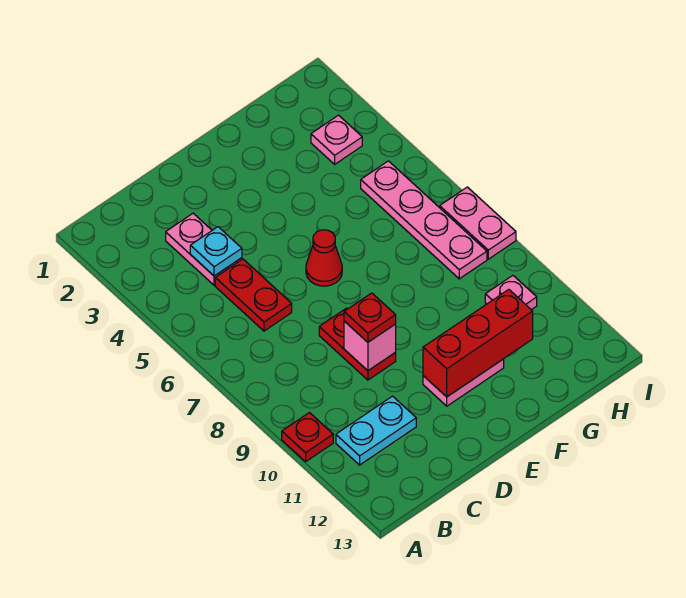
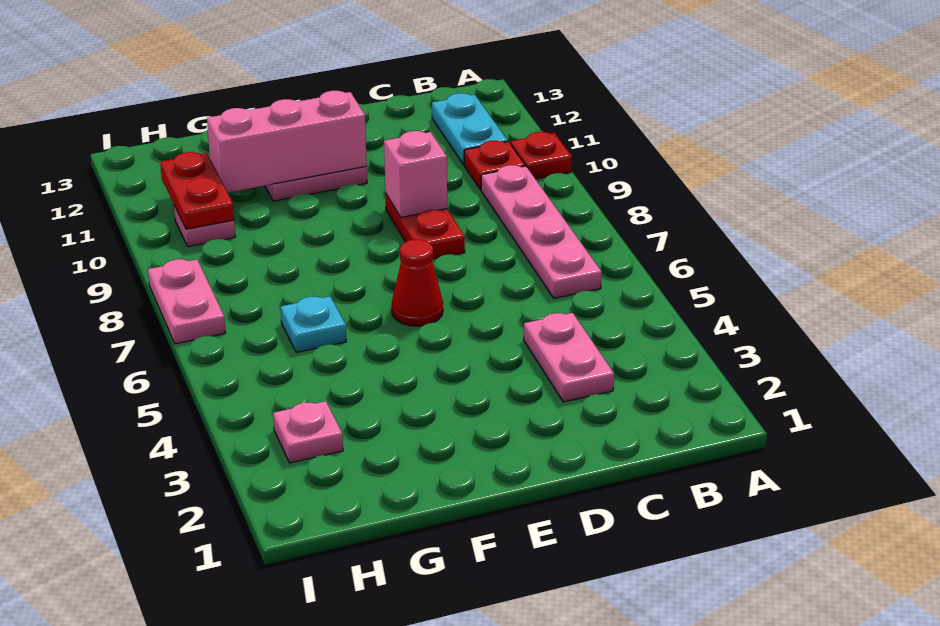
cyan 1x2 plate [336,396,416,465] -> cyan 1x2 plate turned to [432,93,508,165]
cyan 1x1 plate [190,227,242,276] -> cyan 1x1 plate moved to [281,296,346,352]
red 1x2 plate [215,259,292,331] -> red 1x2 plate moved to [160,152,234,229]
red 1x1 plate [344,293,396,342] -> red 1x1 plate moved to [464,141,525,190]
red 1x3 brick [423,290,533,397] -> pink 1x3 brick [207,91,367,193]
pink 1x4 plate [361,161,487,279] -> pink 1x4 plate moved to [481,165,602,298]

